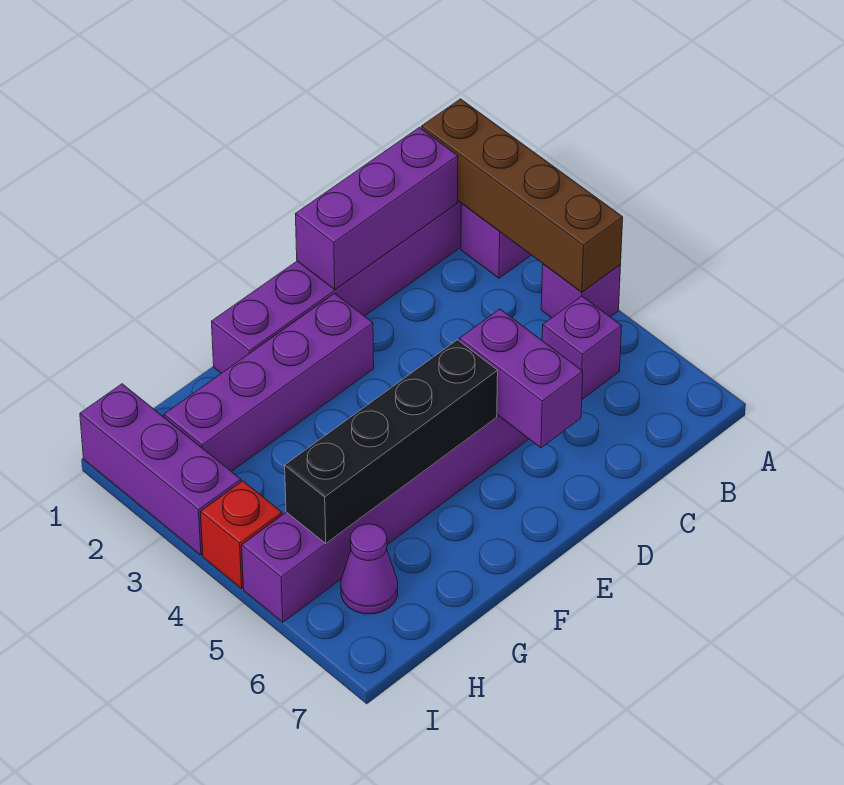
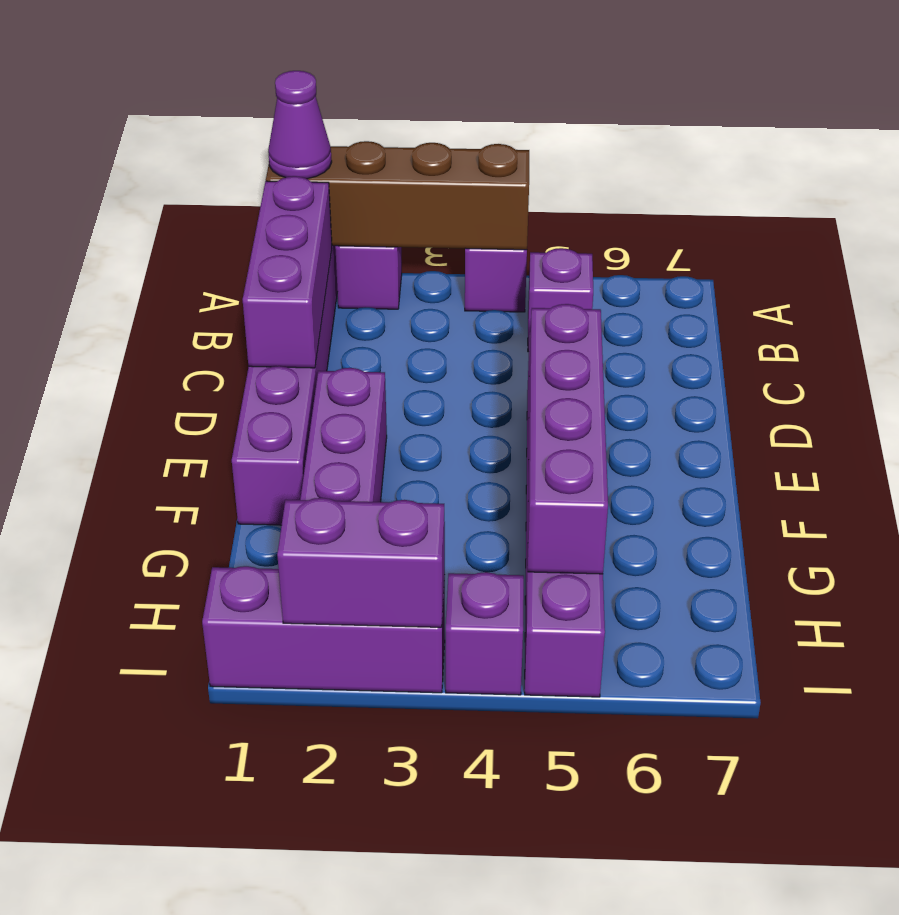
purple 1x2 brick [459,309,583,448] -> purple 1x2 brick moved to [277,498,445,627]
black 1x4 brick [285,340,498,543] -> purple 1x4 brick [528,304,608,574]
purple 1x1 cone [341,524,398,614] -> purple 1x1 cone moved to [268,71,332,179]
red 1x1 brick [201,481,282,588] -> purple 1x1 brick [446,572,524,695]

